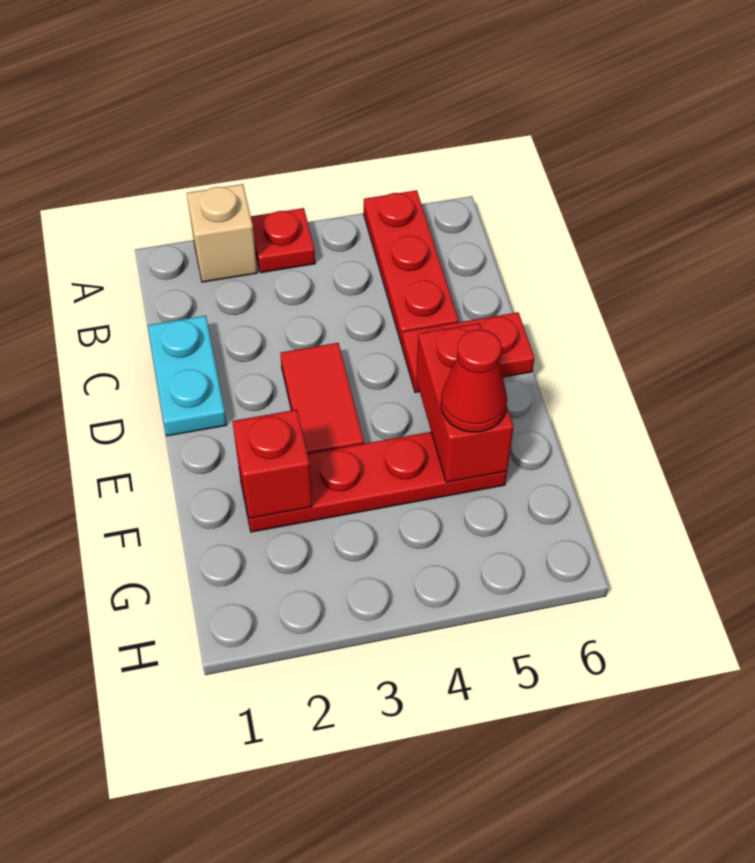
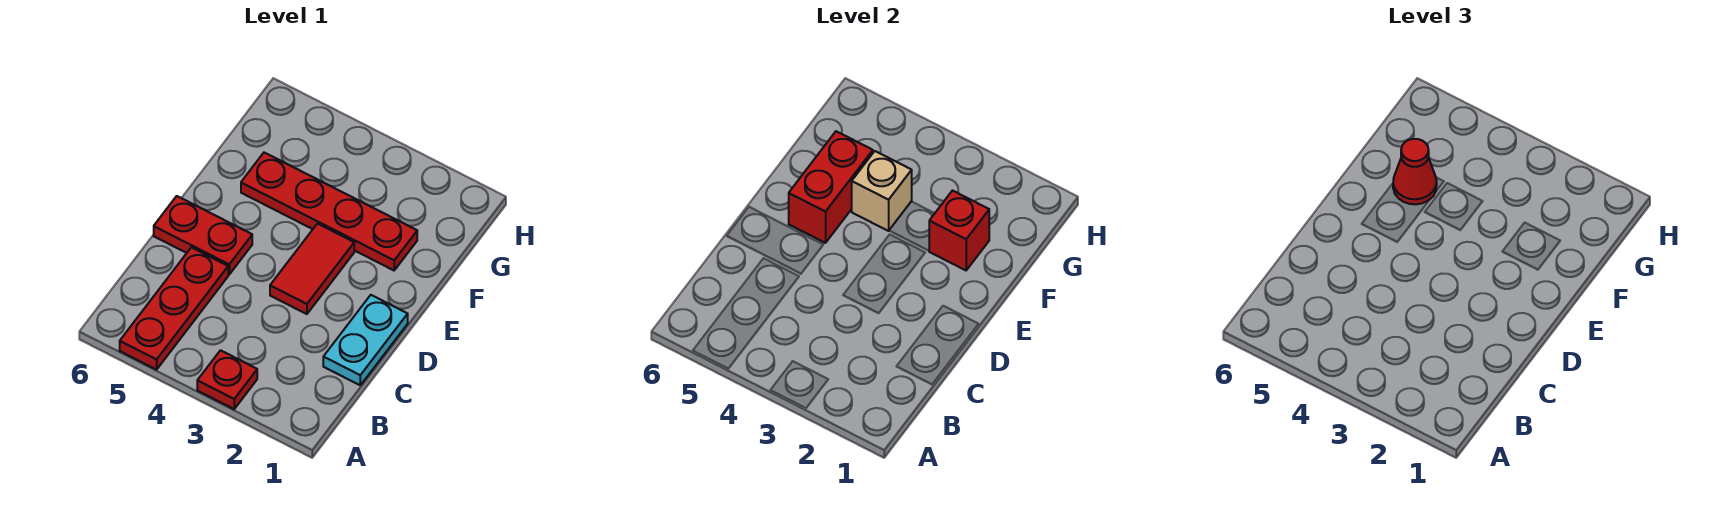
tan 1x1 brick [187,184,257,282] -> tan 1x1 brick moved to [851,151,912,231]

